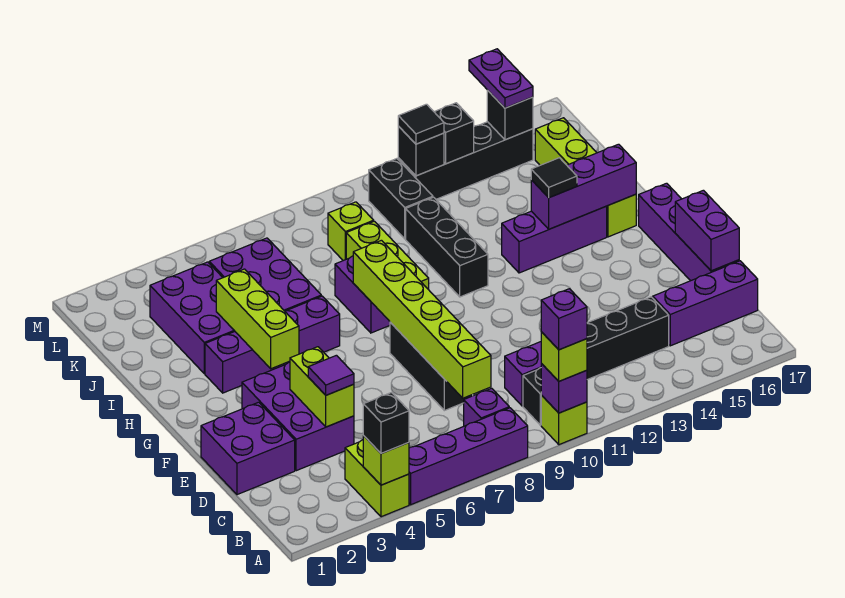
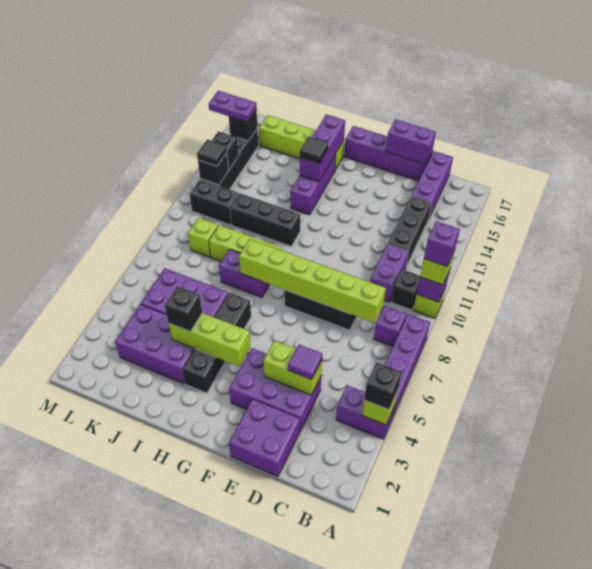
lime 1x2 brick [345,440,409,517] -> purple 1x2 brick [336,385,395,439]
purple 1x4 brick [205,296,340,393] -> black 1x4 brick [182,293,251,393]
none -> black 1x1 brick [165,286,202,332]

